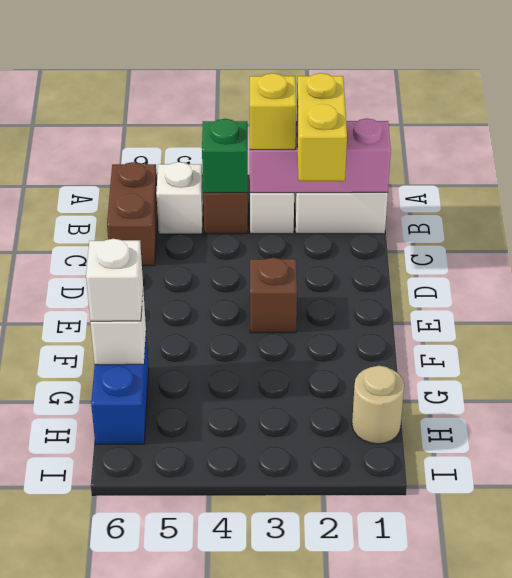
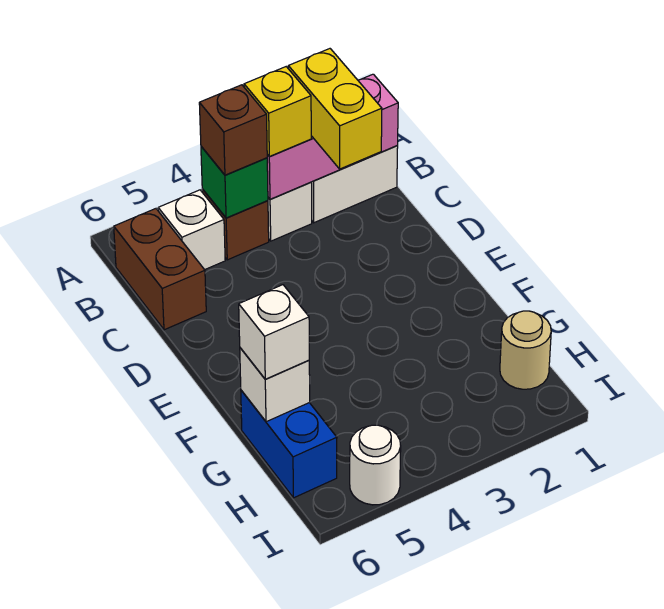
brown 1x1 brick [250,258,297,333] -> brown 1x1 brick moved to [199,85,267,175]
none -> white 1x1 round brick [350,425,401,505]

